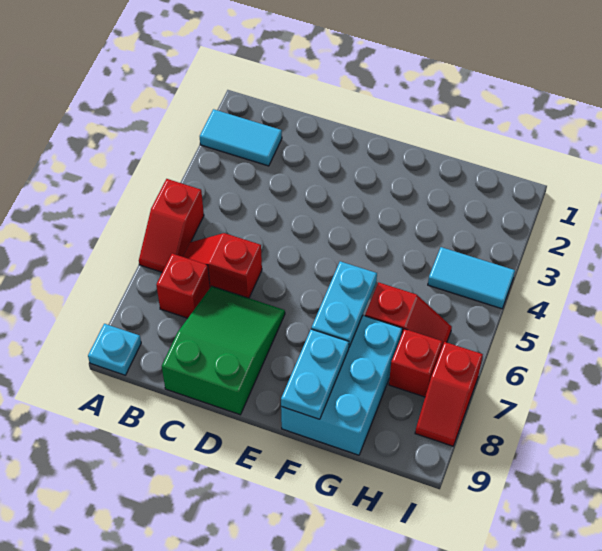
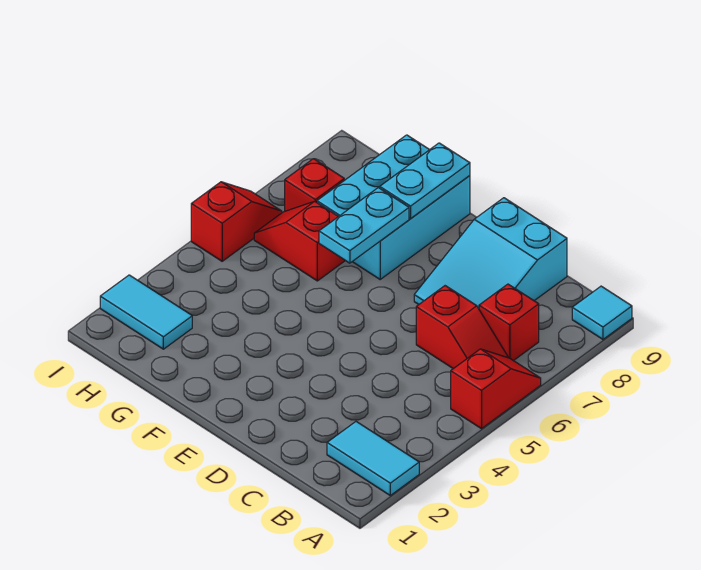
cyan 1x1 plate [88,324,141,375] -> cyan 1x1 tile [572,286,632,339]
green 2x3 slope [162,286,285,415] -> cyan 2x3 slope [414,198,567,309]
cyan 1x2 tile [428,247,515,309] -> cyan 1x2 tile moved to [100,275,192,349]
red 1x2 slope [415,342,483,446] -> red 1x2 slope moved to [191,182,282,261]

